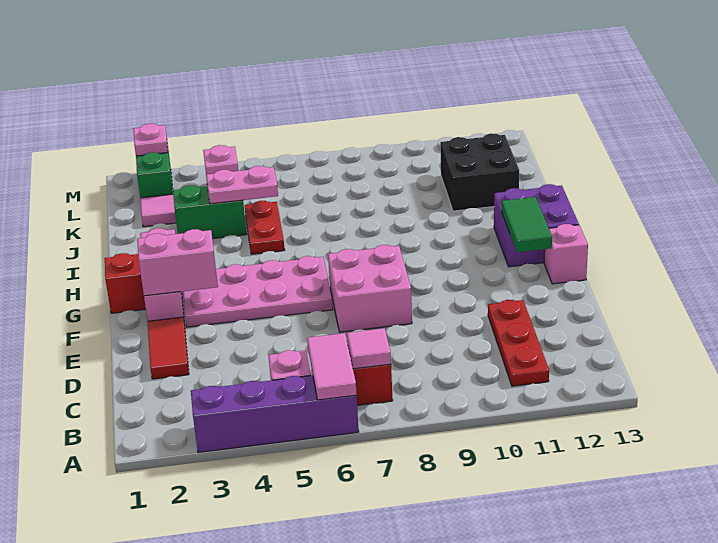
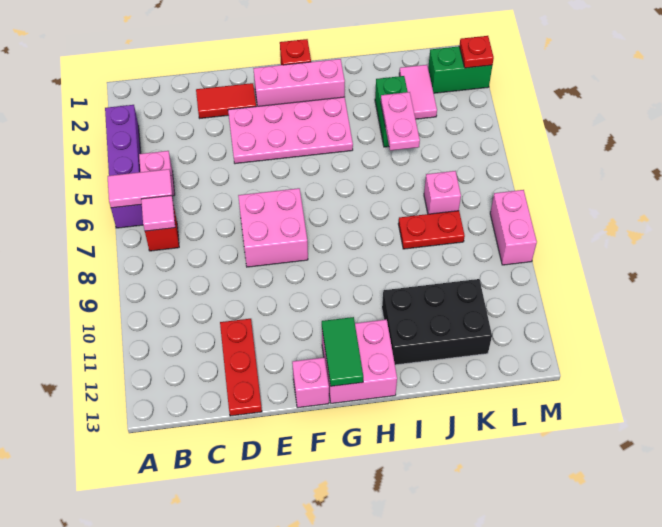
red 1x3 plate [488,300,549,386] -> red 1x3 plate turned to [220,319,262,416]
pink 1x2 brick [137,229,218,296] -> pink 1x2 brick moved to [490,190,537,265]
pink 2x4 plate [183,256,333,327] -> pink 2x4 plate turned to [228,97,353,164]
green 1x2 tile [502,197,552,252] -> green 1x2 tile turned to [322,317,363,386]
purple 2x2 brick [494,184,579,267] -> pink 2x2 brick [322,319,397,403]
red 1x2 plate [245,201,285,254] -> red 1x2 plate moved to [398,211,465,249]
black 2x2 brick [440,133,519,211] -> black 2x3 brick [382,279,492,365]
pink 1x1 brick [203,145,238,174] -> pink 1x1 brick moved to [424,171,461,214]
pink 1x1 plate [134,124,168,156] -> red 1x1 plate [459,36,494,68]

